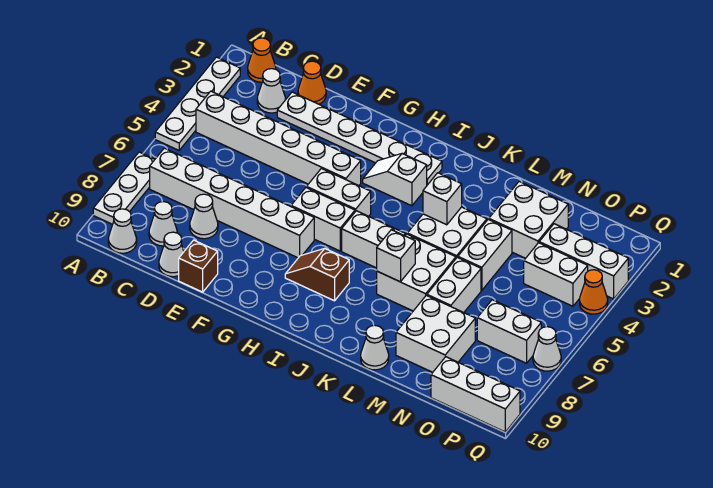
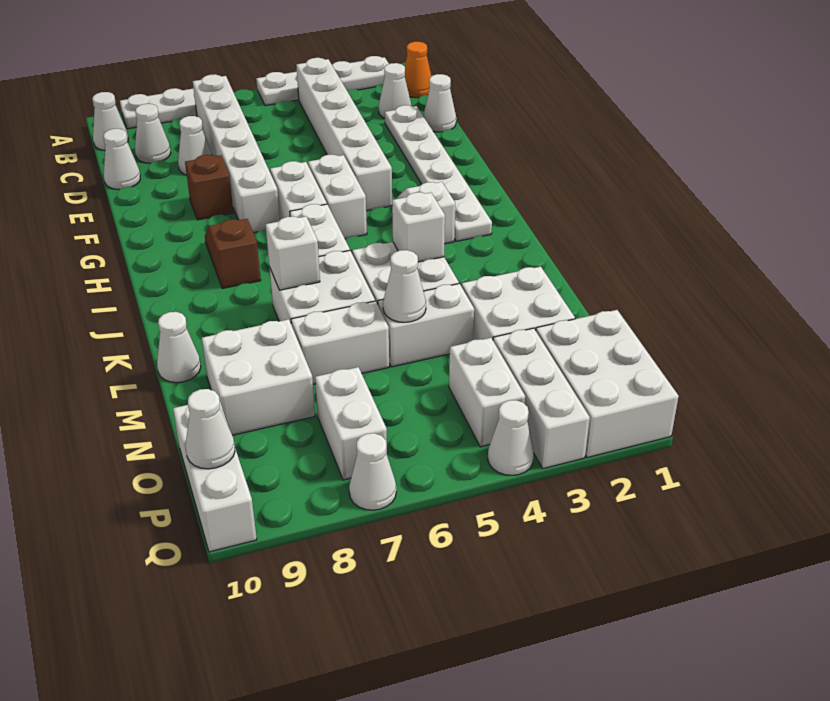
orange 1x1 cone [298,61,326,104] -> white 1x1 cone [423,74,456,132]
brown 1x1 brick [179,240,218,292] -> brown 1x1 brick moved to [185,155,234,220]
none -> white 1x1 cone [383,250,426,322]
none -> white 2x3 brick [536,310,679,458]
none -> white 1x1 cone [186,389,235,469]
orange 1x1 cone [580,270,608,314] -> white 1x1 cone [488,400,534,475]

